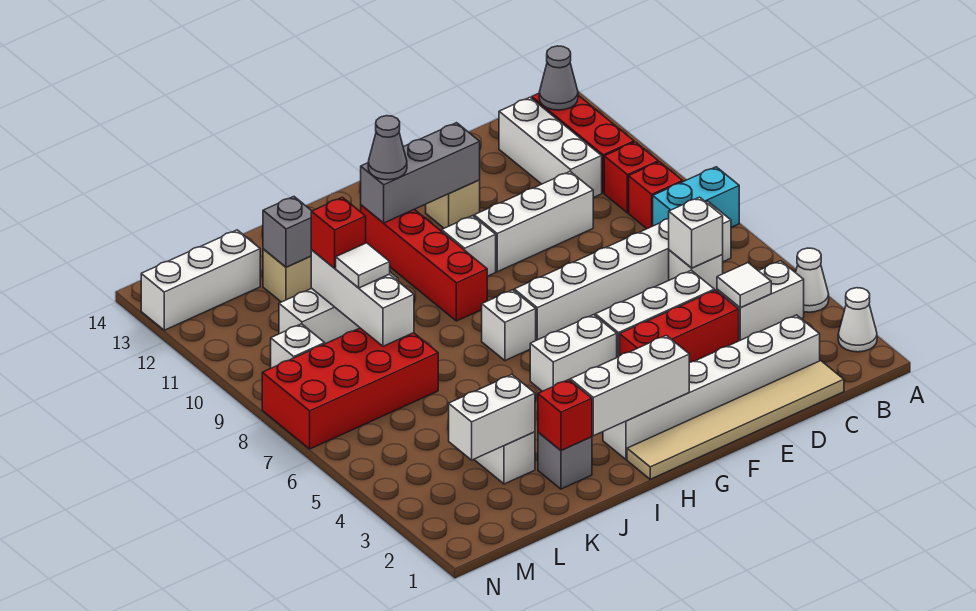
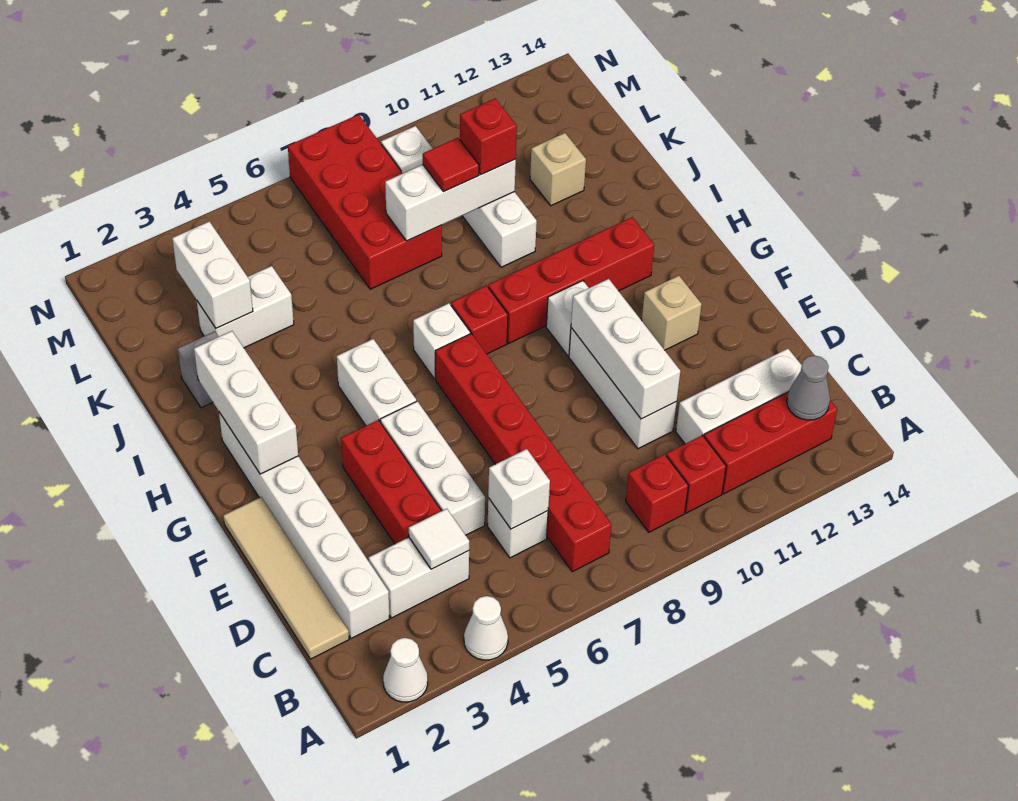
cyan 1x2 brick [653,167,739,227] -> none
white 1x2 brick [717,261,804,341] -> white 1x2 brick turned to [369,537,469,618]
white 1x6 brick [514,201,731,340] -> red 1x6 brick [435,334,612,572]
tan 1x6 tile [627,361,844,479] -> tan 1x4 tile [223,497,349,659]
grey 1x3 brick [361,123,480,223] -> none
grey 1x1 cone [368,116,407,180] -> none
red 1x1 brick [538,380,592,451] -> red 1x1 brick moved to [451,286,508,354]
white 1x1 tile [336,243,390,288] -> red 1x1 tile [423,138,479,192]
grey 1x1 brick [263,197,312,267] -> none
white 1x3 brick [141,230,260,330] -> white 1x3 brick moved to [571,279,680,419]

